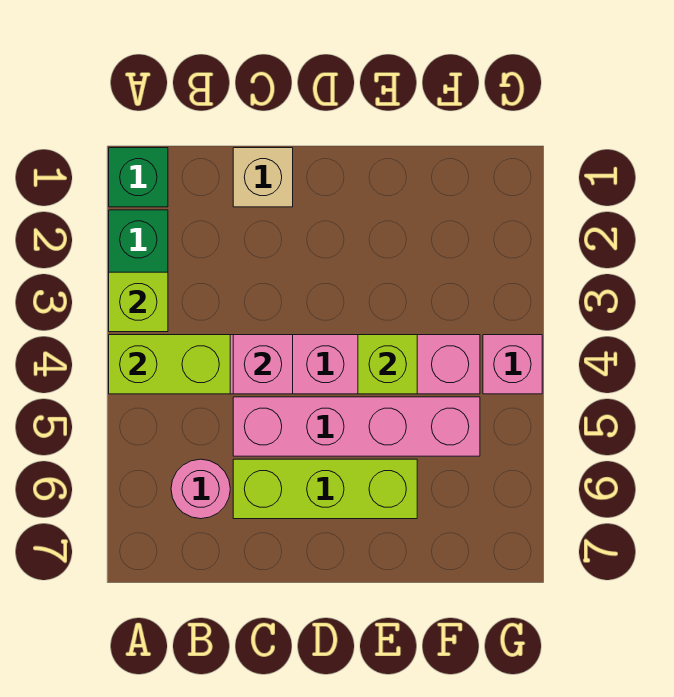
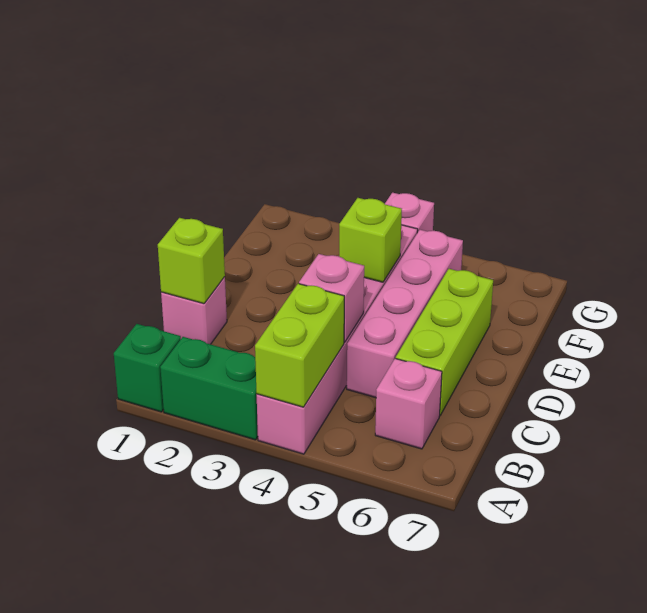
lime 1x1 brick [109,272,168,332] -> lime 1x1 brick moved to [158,218,225,304]
pink 1x1 round brick [171,459,230,519] -> pink 1x1 brick [375,358,442,449]
tan 1x1 brick [233,148,293,207] -> pink 1x1 brick [161,277,227,344]

